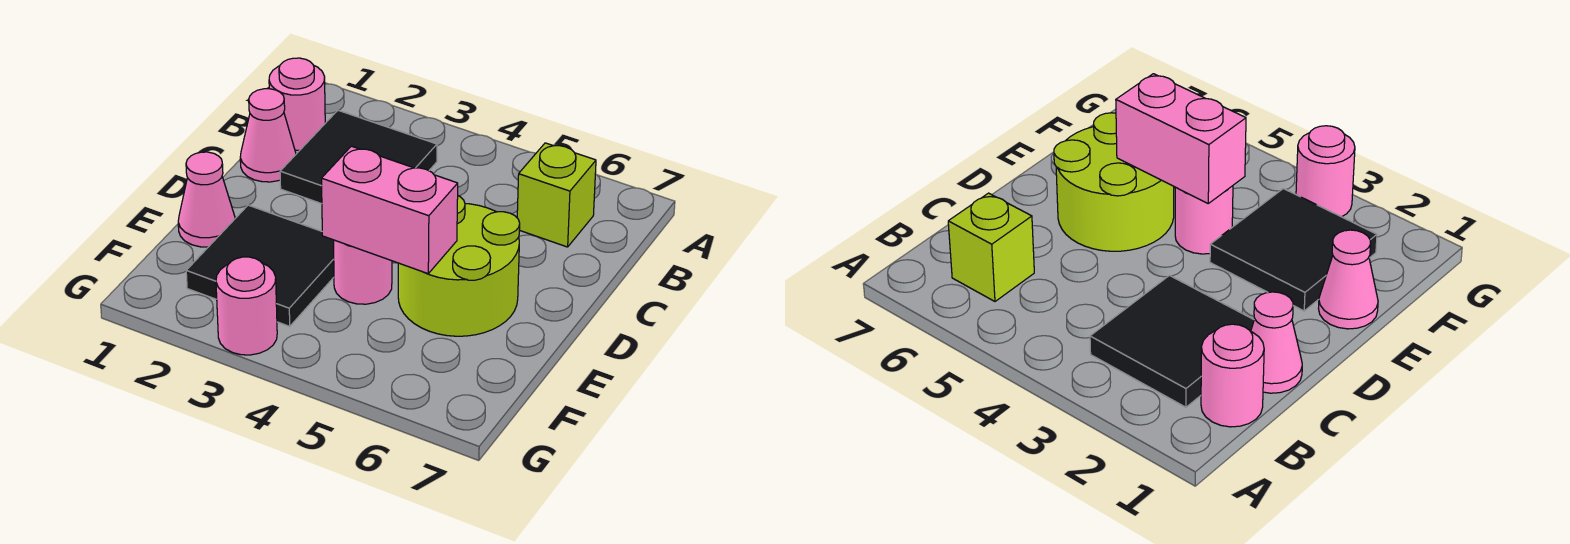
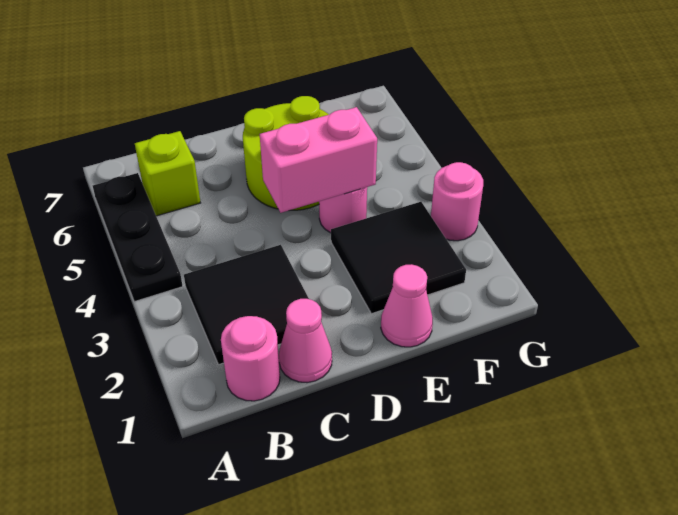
none -> black 1x3 plate [93,173,183,302]
pink 1x2 brick [322,146,458,274] -> pink 1x2 brick turned to [260,107,377,213]

